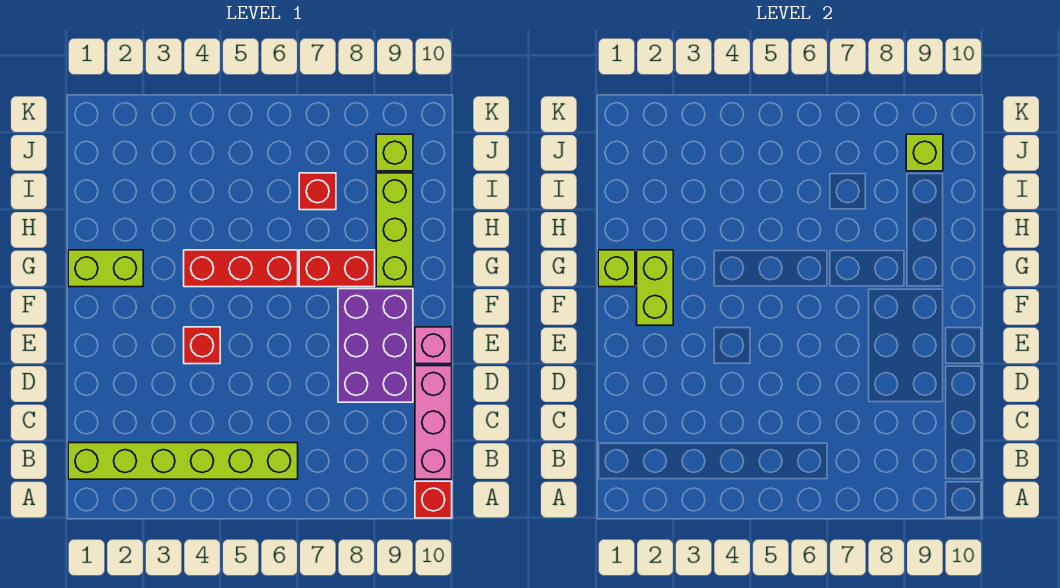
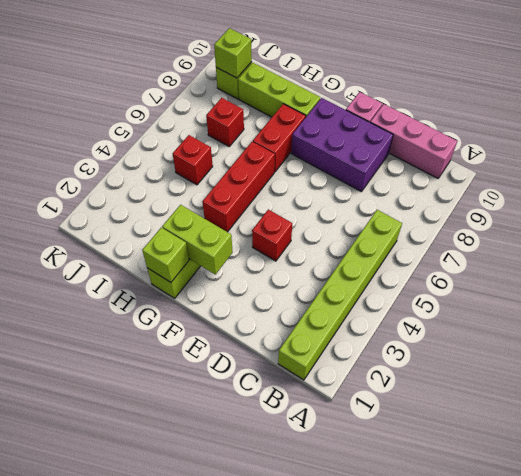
red 1x1 brick [415,481,452,518] -> red 1x1 brick moved to [173,135,213,185]

